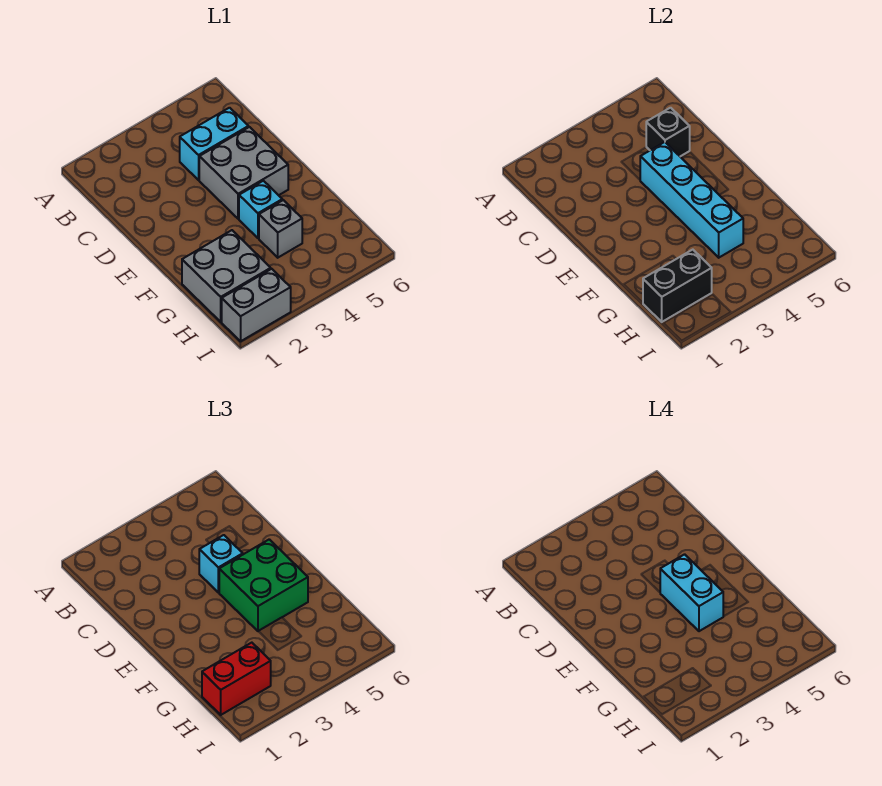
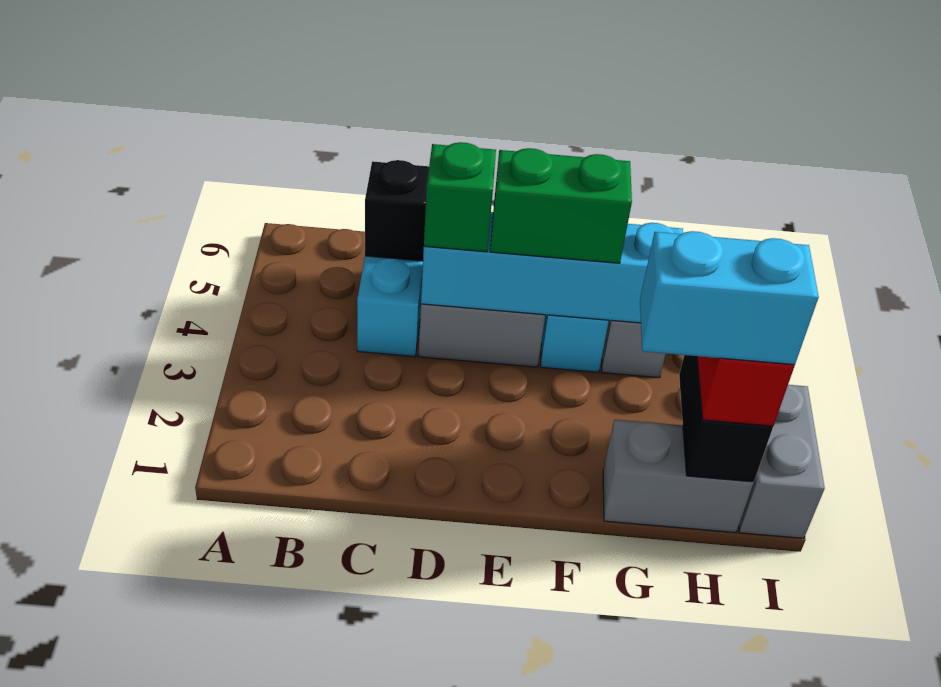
cyan 1x1 brick [199,535,243,593] -> green 1x1 brick [424,142,496,252]
green 2x2 brick [219,539,308,631] -> green 1x2 brick [490,148,632,263]
cyan 1x2 brick [660,554,723,631] -> cyan 1x2 brick moved to [640,231,819,365]
grey 2x2 brick [182,230,271,322] -> grey 1x2 brick [603,420,754,533]

